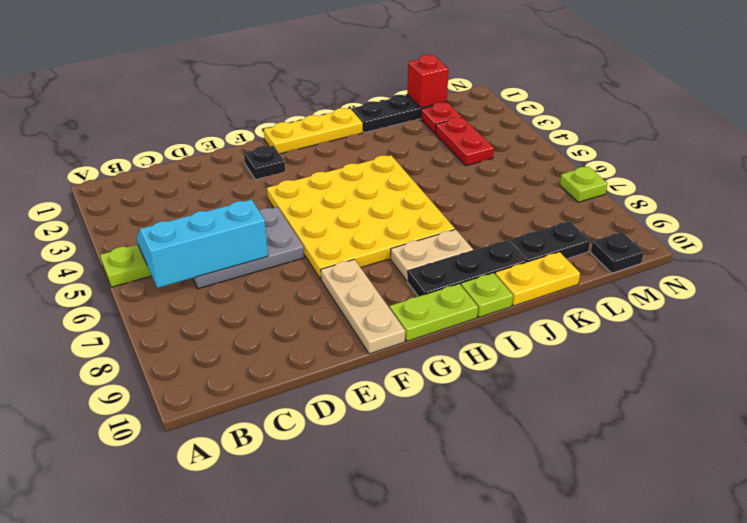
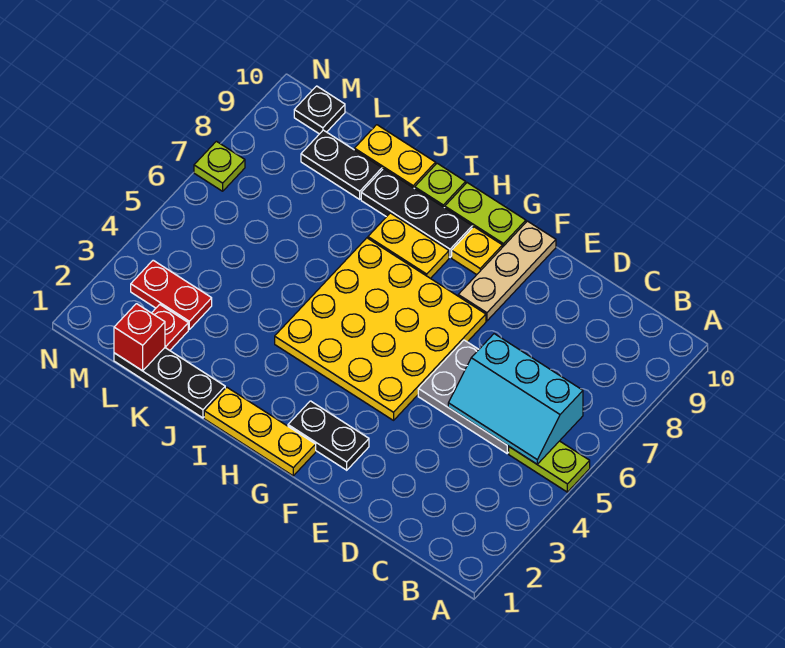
black 1x1 plate [244,146,285,180] -> black 1x2 plate [288,401,369,470]
none -> yellow 1x1 plate [452,227,502,275]
tan 1x2 plate [391,229,473,281] -> yellow 1x2 plate [368,213,449,279]
red 1x2 plate [436,117,494,166] -> red 1x2 plate turned to [131,260,212,329]

